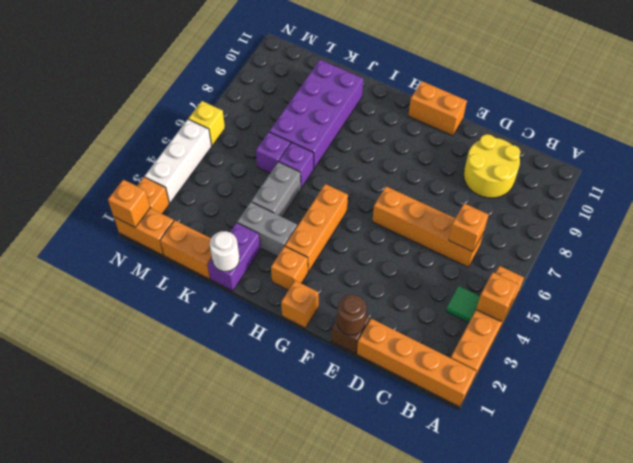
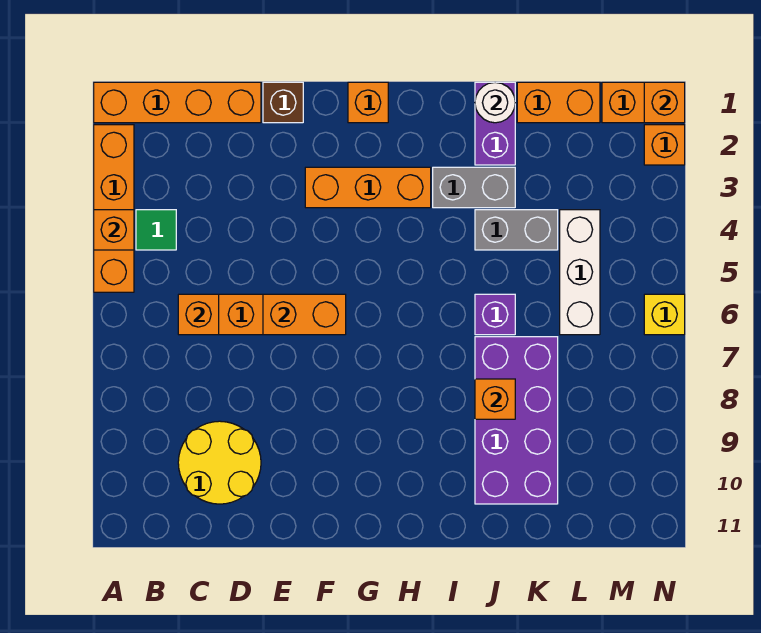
brown 1x1 round brick [337,295,366,335] -> none
orange 1x2 brick [408,81,467,136] -> orange 1x2 brick moved to [263,294,346,335]
orange 1x1 brick [271,246,308,290] -> orange 1x1 brick moved to [475,379,515,419]
orange 1x3 brick [285,184,348,272] -> orange 1x3 brick turned to [305,167,431,208]
grey 1x2 brick [251,162,301,217] -> grey 1x2 brick turned to [475,210,558,250]
purple 1x1 brick [256,132,291,173] -> none
white 1x3 brick [145,119,212,203] -> white 1x3 brick moved to [560,210,600,335]

